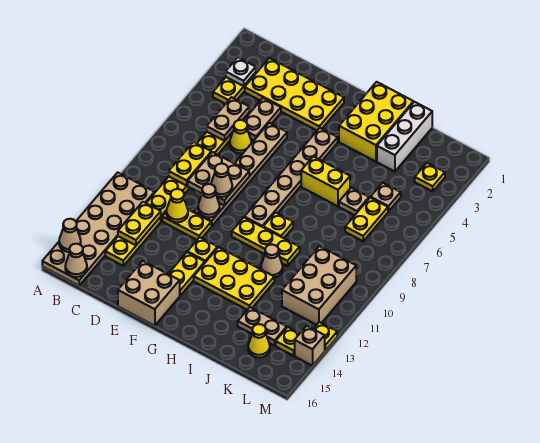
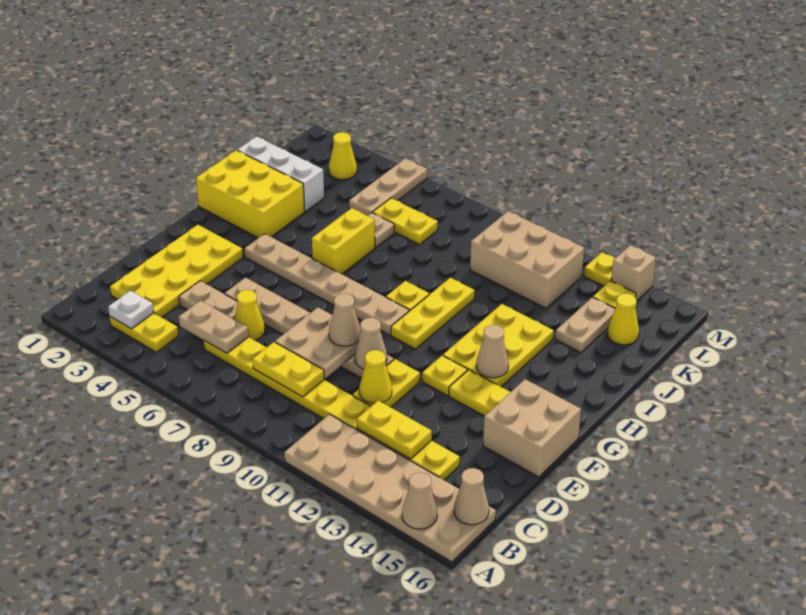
tan 1x1 cone [261,244,283,278] -> tan 1x1 cone moved to [476,325,509,378]
tan 1x1 plate [371,183,401,211] -> tan 1x3 plate [349,158,427,216]
yellow 1x1 plate [415,163,445,191] -> yellow 1x1 cone [329,132,357,180]

